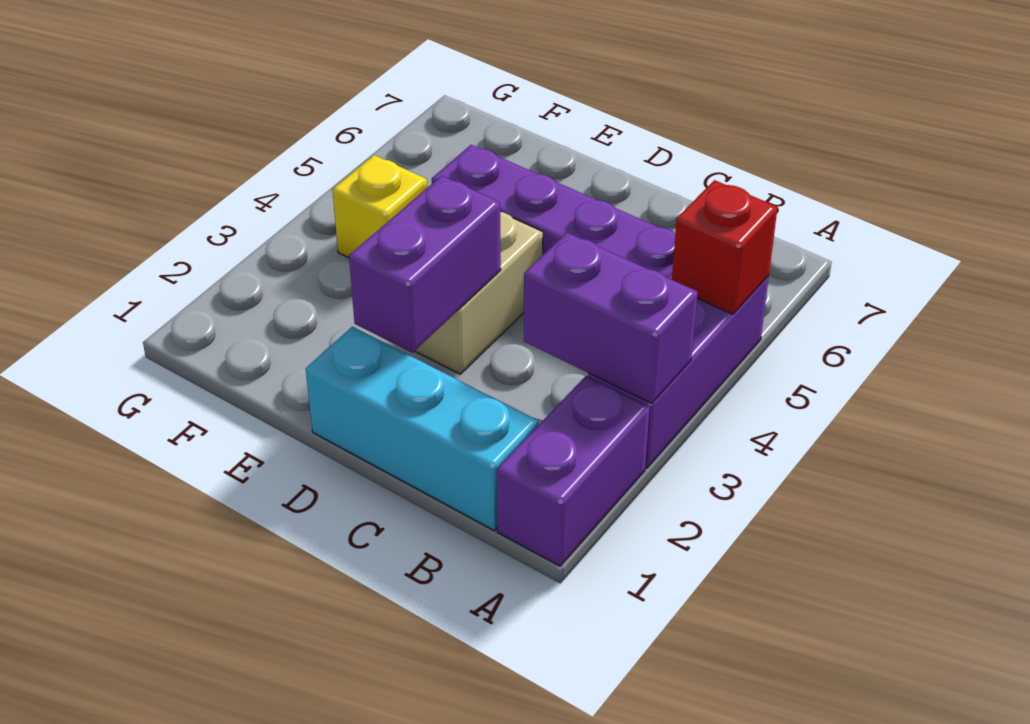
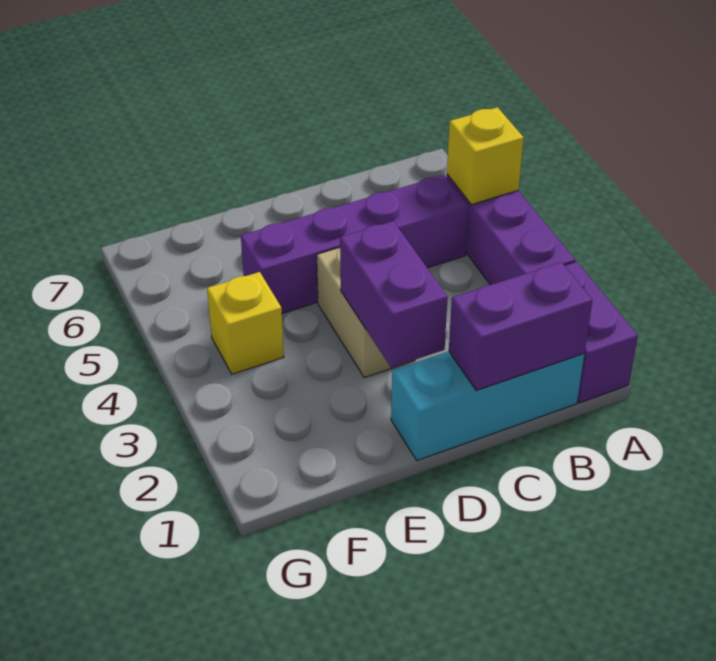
purple 1x2 brick [524,233,698,403] -> purple 1x2 brick moved to [449,262,592,391]
red 1x1 brick [672,180,778,314] -> yellow 1x1 brick [447,107,524,205]

